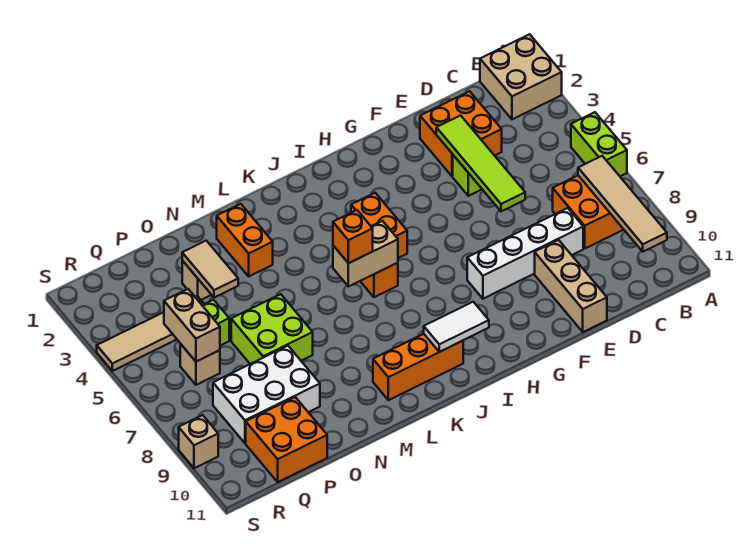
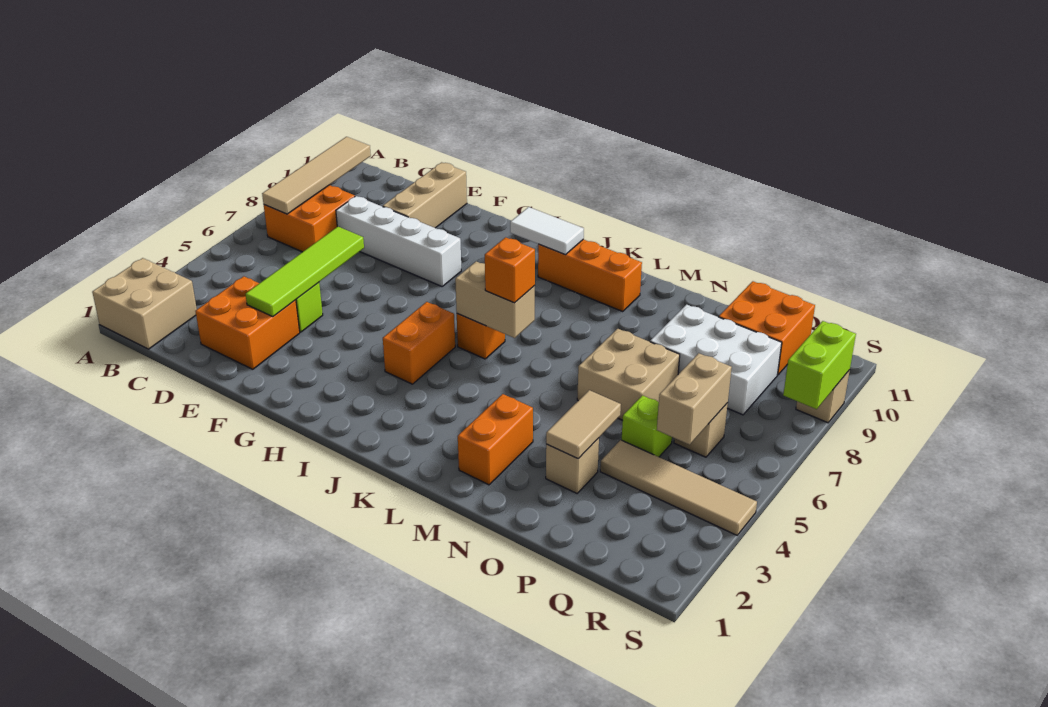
lime 1x2 brick [571,112,627,176] -> lime 1x2 brick moved to [783,321,856,409]
lime 2x2 brick [231,294,313,364] -> tan 2x2 brick [577,329,680,420]

